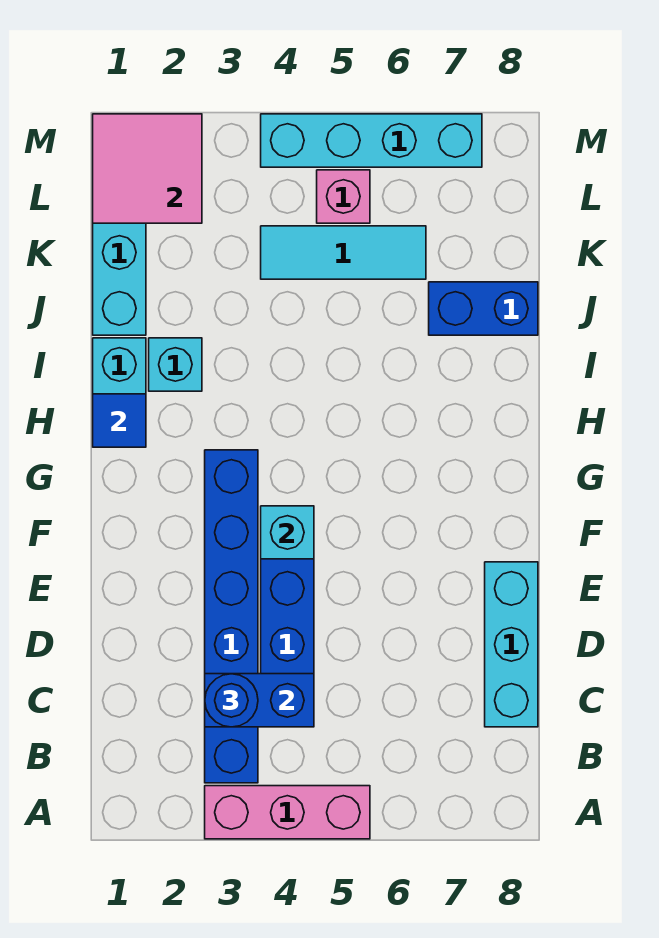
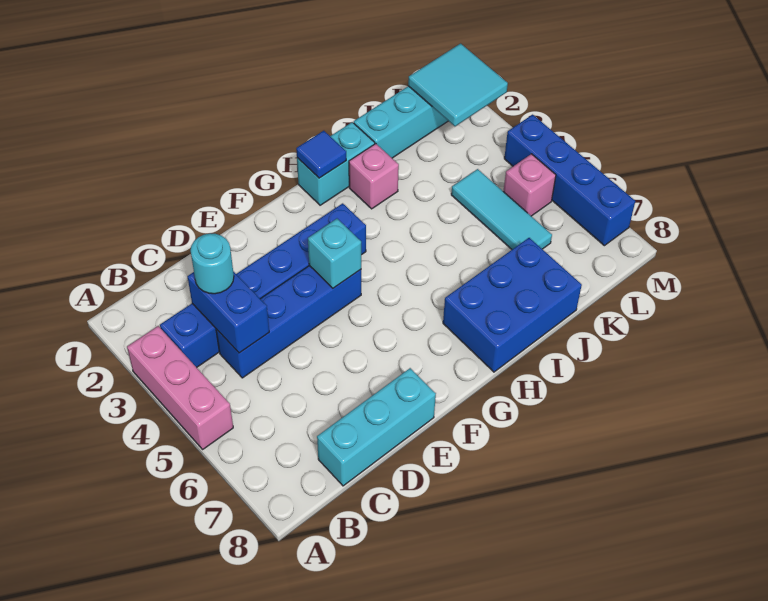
blue 1x1 round brick [205,674,258,727] -> cyan 1x1 round brick [191,233,234,294]
cyan 1x1 brick [149,338,202,391] -> pink 1x1 brick [349,144,399,209]
blue 1x2 brick [429,282,538,335] -> blue 2x3 brick [443,238,582,372]
pink 2x2 tile [93,114,202,223] -> cyan 2x2 tile [408,44,508,126]
cyan 1x4 brick [261,114,482,167] -> blue 1x4 brick [504,115,635,246]

